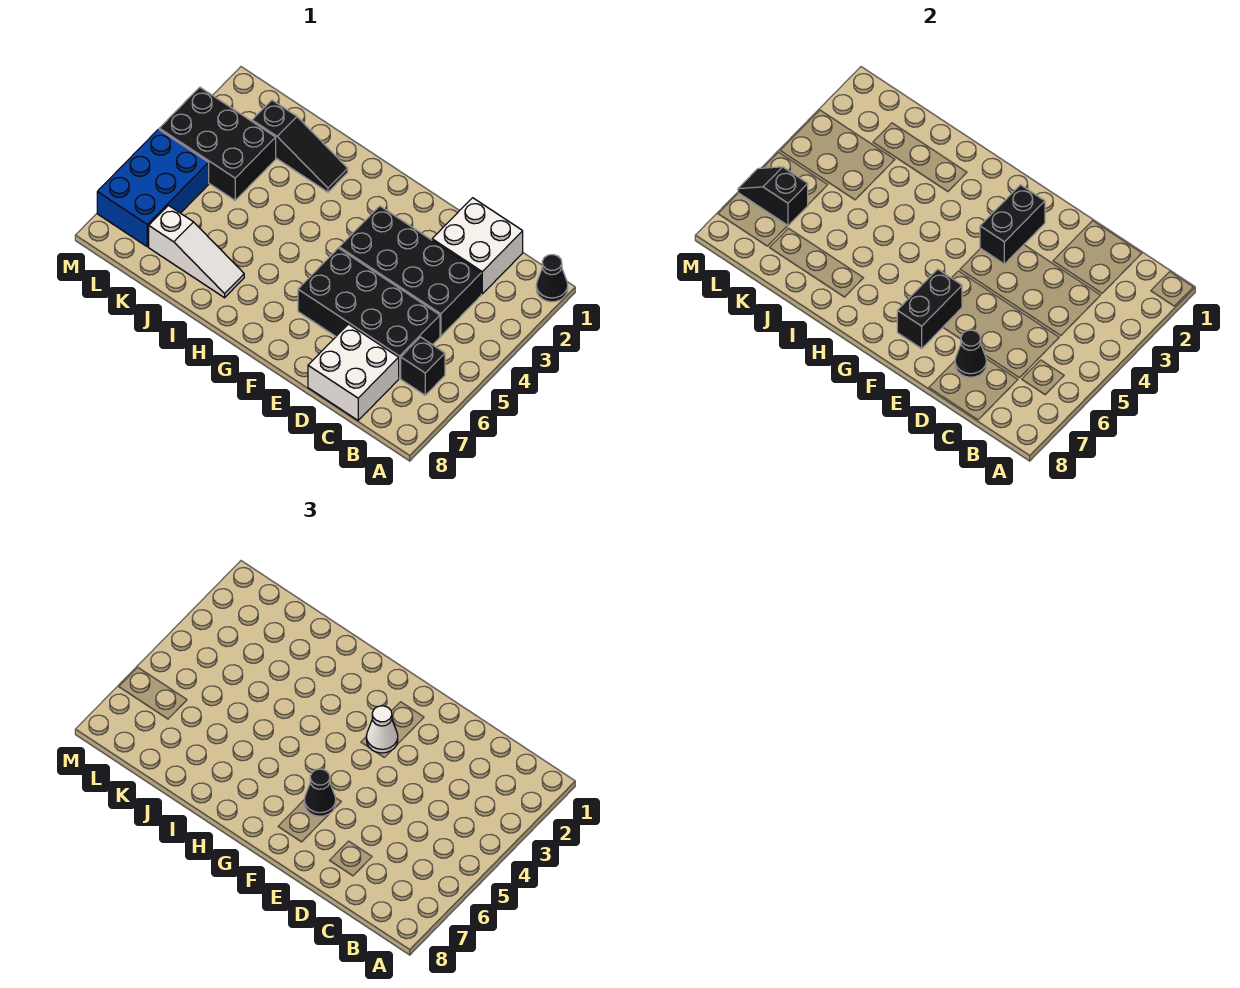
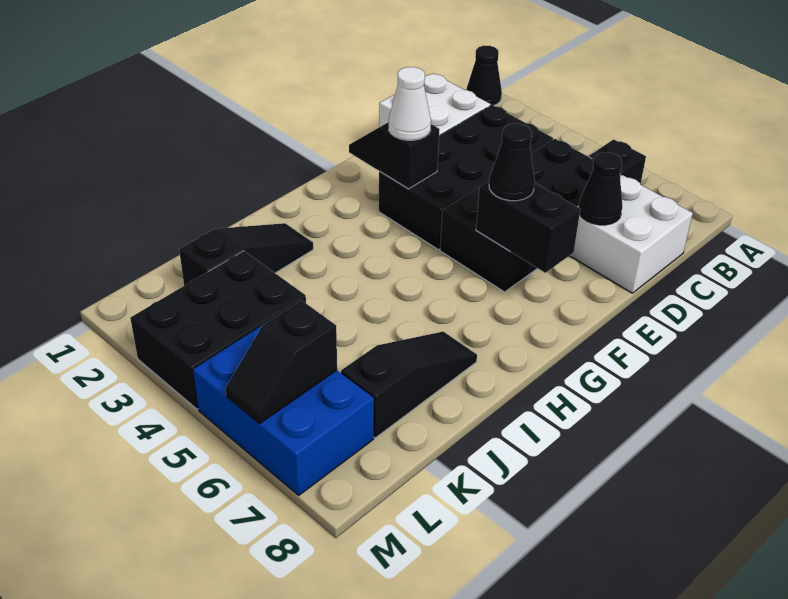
black 1x2 brick [980,185,1045,264] -> black 1x2 slope [349,122,440,189]
white 1x3 slope [149,206,244,298] -> black 1x3 slope [341,332,477,438]

